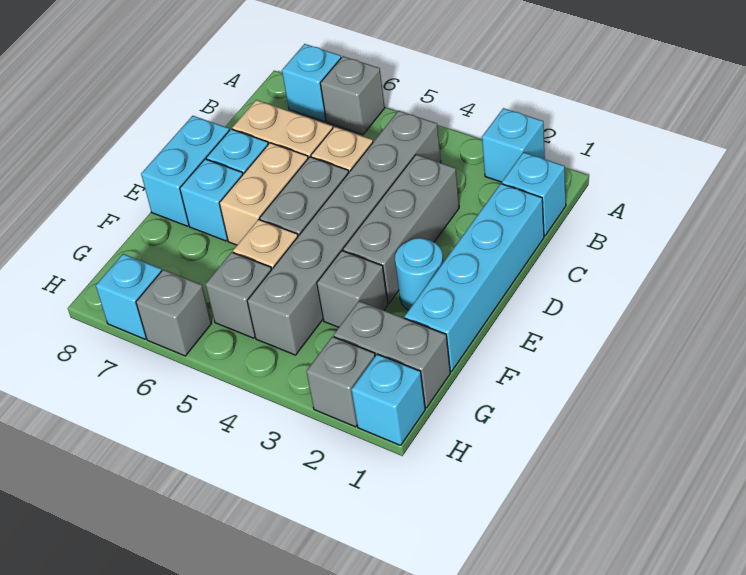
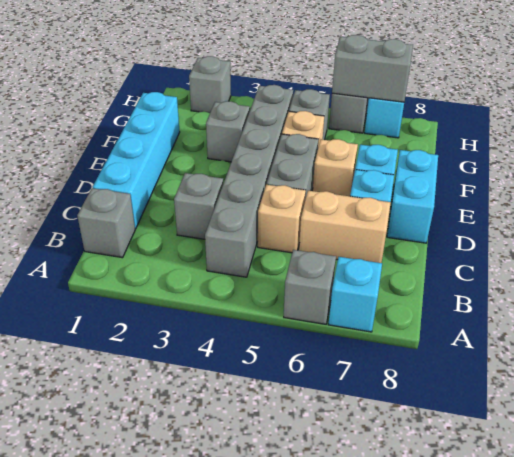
cyan 1x1 brick [482,108,545,182] -> none
cyan 1x1 brick [502,152,566,236] -> grey 1x1 brick [77,188,135,258]
grey 1x3 brick [343,155,459,303] -> grey 1x1 brick [174,173,223,239]
tan 1x2 brick [219,143,308,245] -> tan 1x1 brick [313,139,358,196]
cyan 1x1 round brick [395,238,443,310] -> none
grey 1x2 brick [334,301,450,408] -> grey 1x2 brick moved to [332,35,413,102]
cyan 1x1 brick [351,354,425,445] -> none

